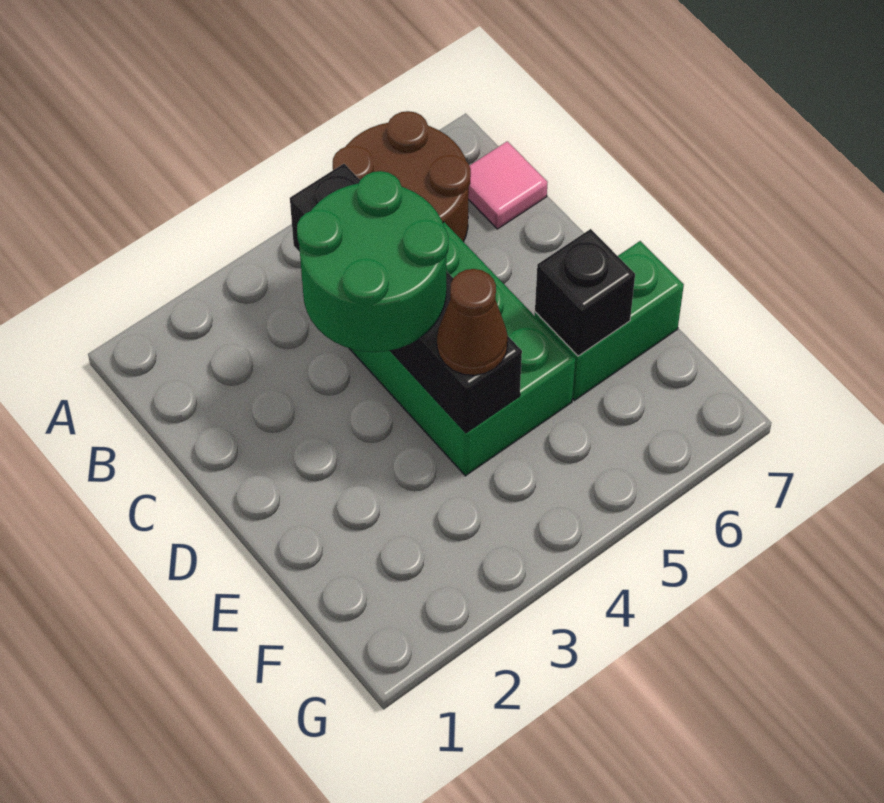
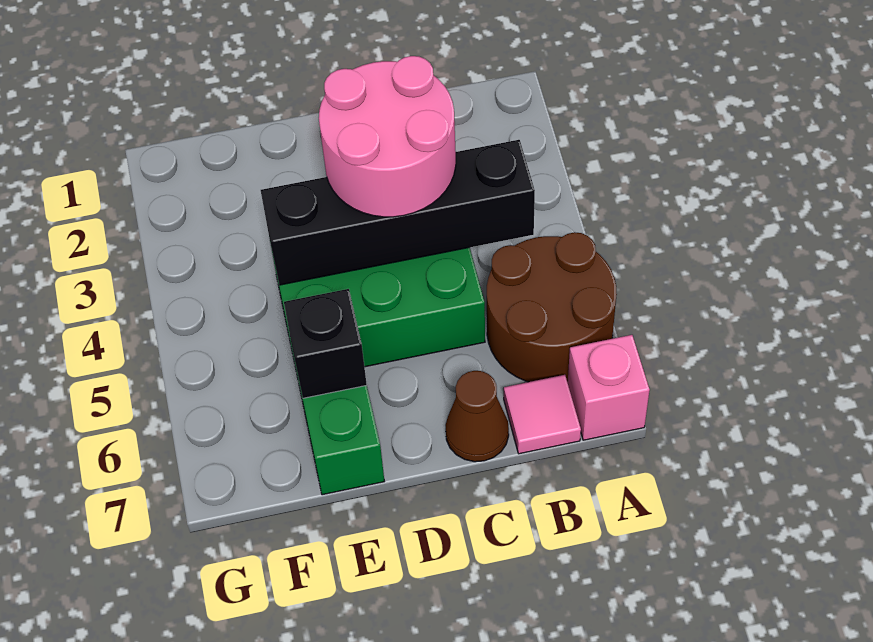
none -> pink 1x1 brick [568,335,650,440]
green 2x2 round brick [297,171,448,352] -> pink 2x2 round brick [319,56,456,217]
brown 1x1 cone [437,269,508,375] -> brown 1x1 cone moved to [445,371,509,462]

